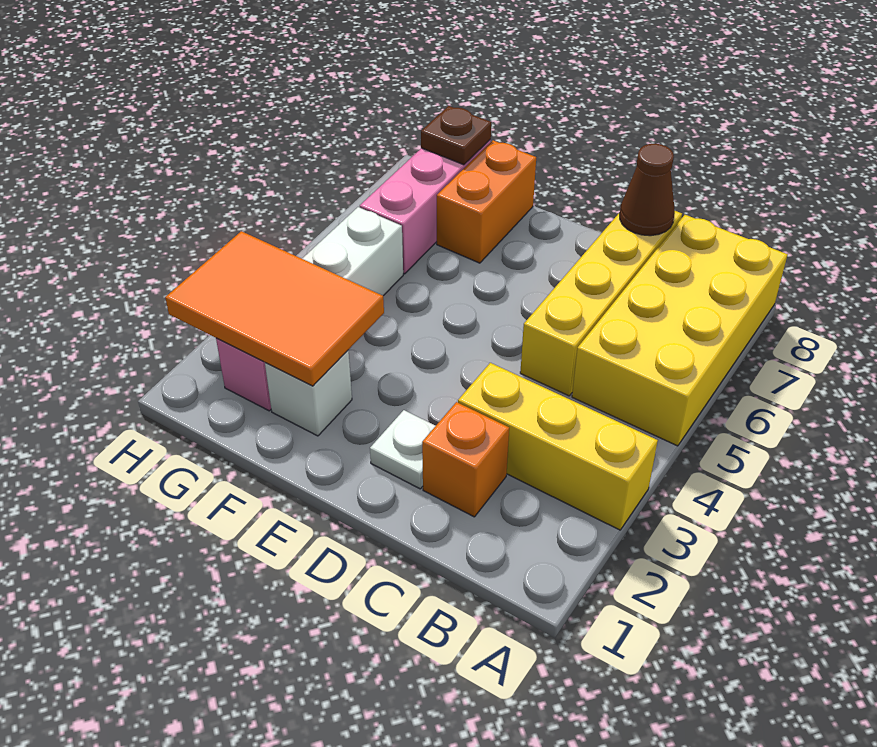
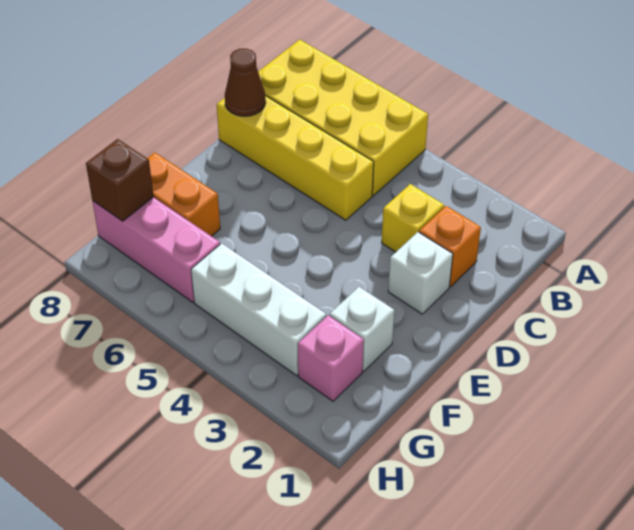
yellow 1x3 brick [458,363,658,530] -> yellow 1x1 brick [382,184,444,252]
white 1x1 plate [370,410,435,489] -> white 1x1 brick [388,232,453,314]
orange 2x3 tile [165,231,384,386] -> none
brown 1x1 plate [421,106,491,165] -> brown 1x1 brick [86,139,154,221]

